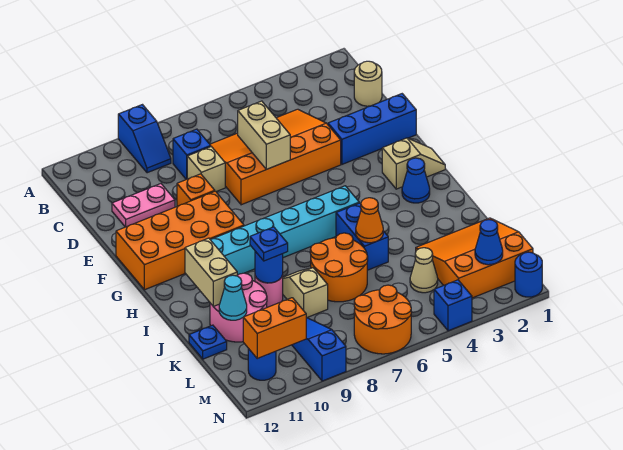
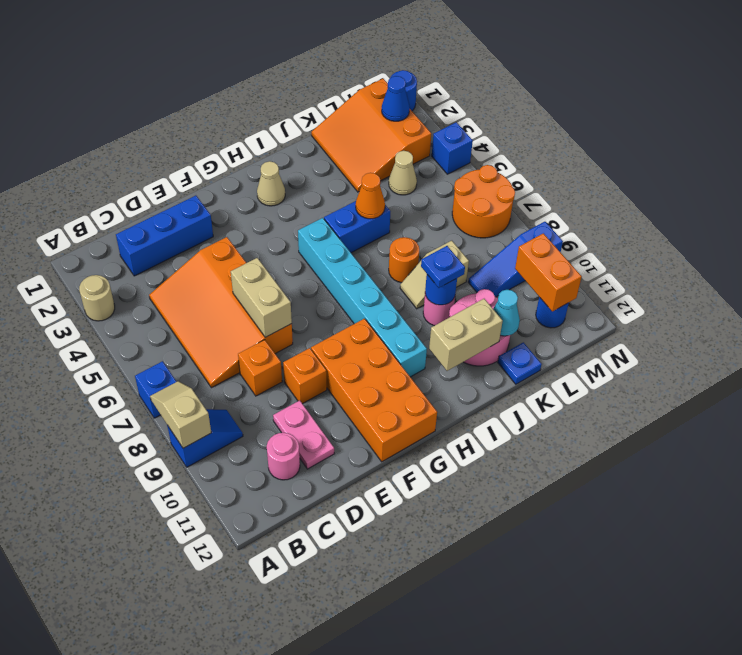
tan 1x1 round brick [354,61,382,106] -> tan 1x1 round brick moved to [79,275,115,321]
blue 1x1 brick [173,129,211,179] -> blue 1x1 brick moved to [135,361,176,418]
none -> pink 1x1 round brick [267,433,300,480]
tan 1x2 brick [238,101,290,169] -> tan 1x2 brick turned to [231,258,292,337]
tan 1x1 brick [187,147,225,192] -> orange 1x1 brick [238,340,282,396]
blue 1x3 brick [328,94,416,164] -> blue 1x3 brick turned to [116,196,213,276]
tan 1x2 slope [382,138,445,189] -> tan 1x2 slope moved to [150,381,211,448]
blue 1x1 cone [402,158,430,203] -> tan 1x1 cone [257,161,285,206]
orange 2x2 round brick [310,233,368,302] -> orange 1x1 round brick [389,237,419,282]

